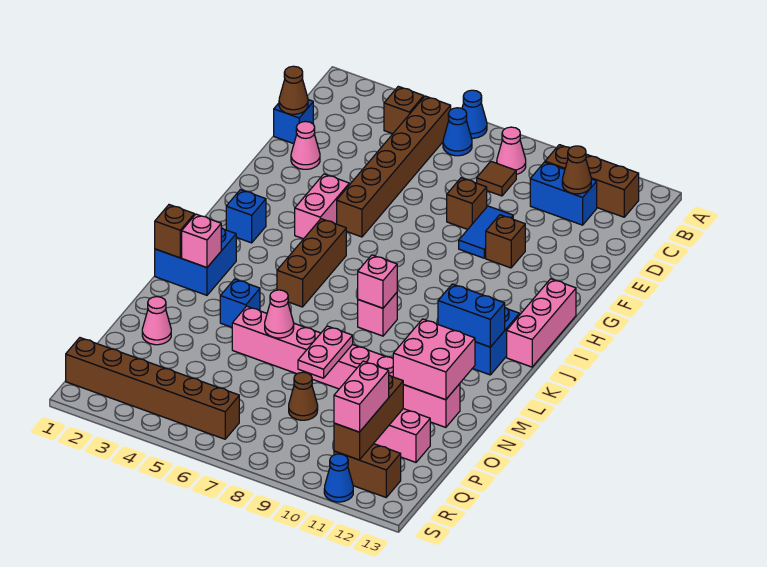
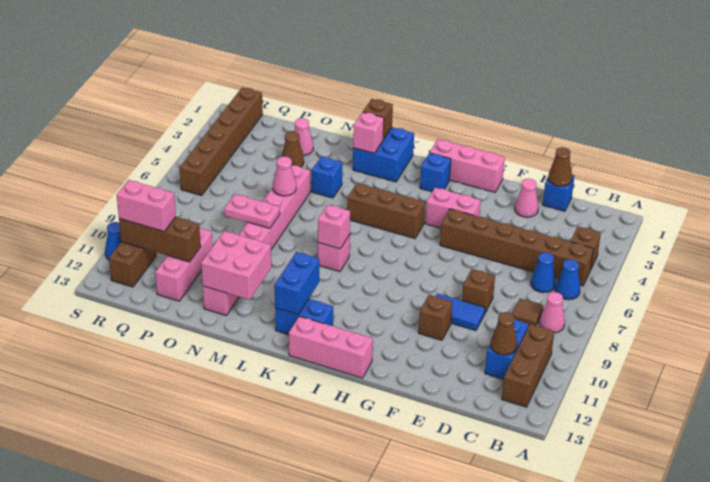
blue 1x1 cone [462,90,487,138] -> blue 1x1 cone moved to [531,252,556,293]
none -> pink 1x3 brick [430,139,505,192]
brown 1x1 cone [289,372,318,420] -> brown 1x1 cone moved to [282,132,304,167]

